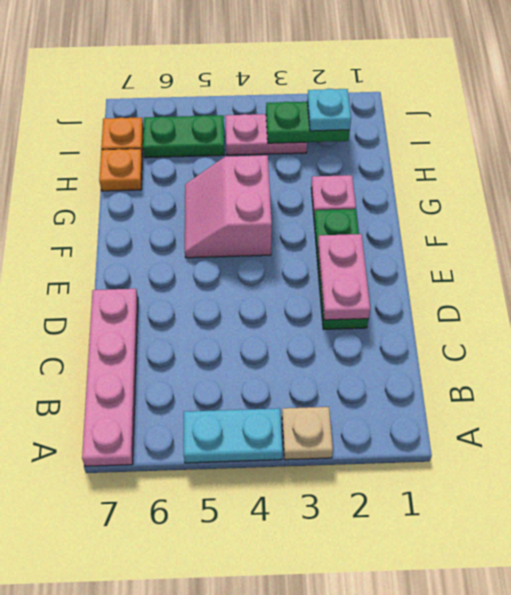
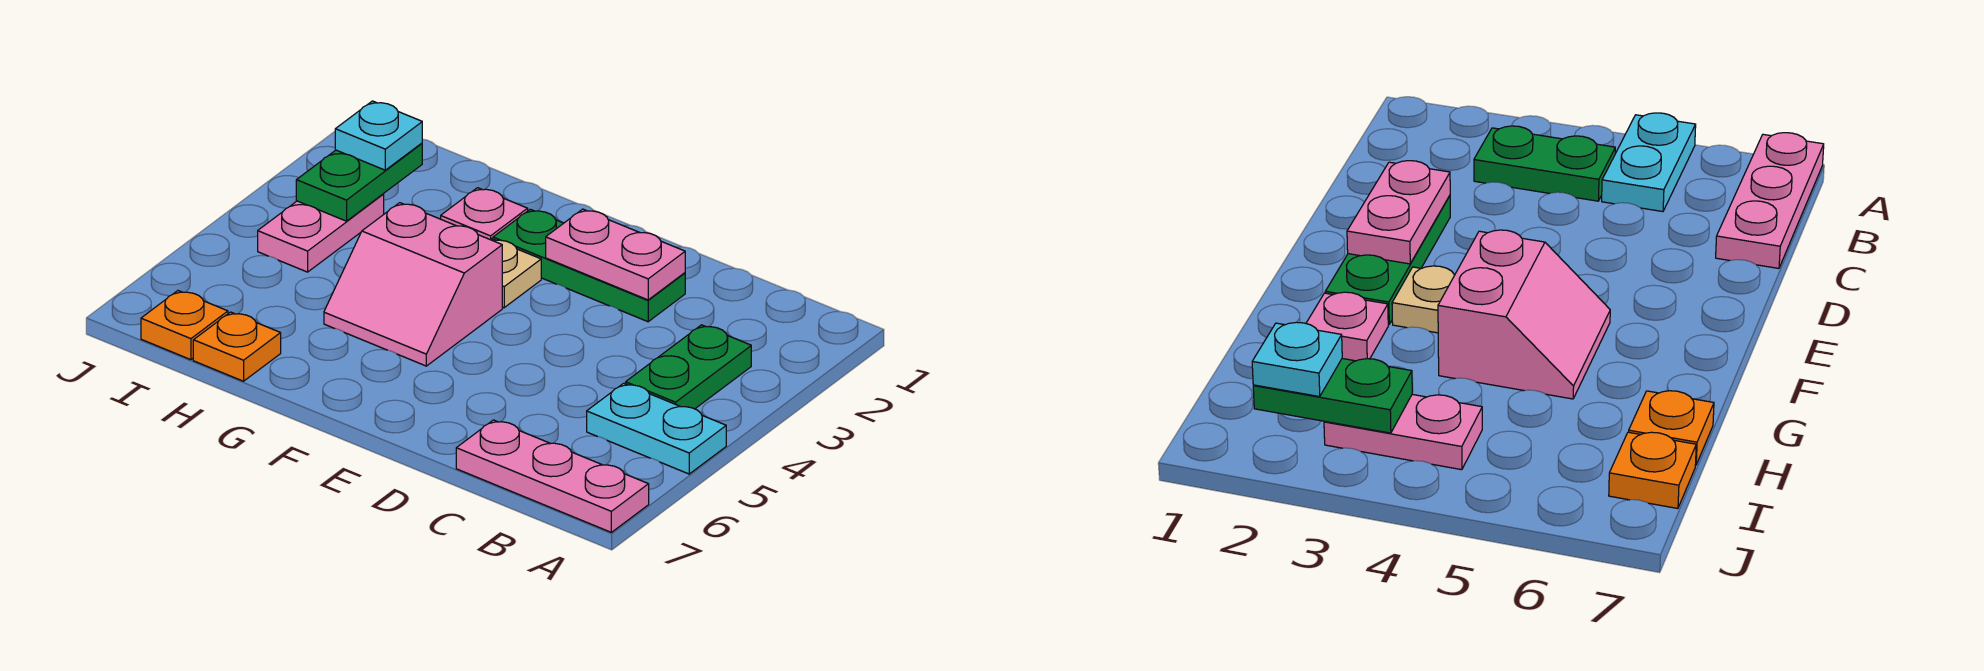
tan 1x1 plate [282,407,333,460] -> tan 1x1 plate moved to [490,239,541,308]
cyan 1x2 plate [184,408,282,463] -> cyan 1x2 plate turned to [587,383,726,474]
pink 1x4 plate [82,289,138,466] -> pink 1x3 plate [456,420,649,532]
green 1x2 plate [143,115,225,158] -> green 1x2 plate moved to [626,325,751,409]

